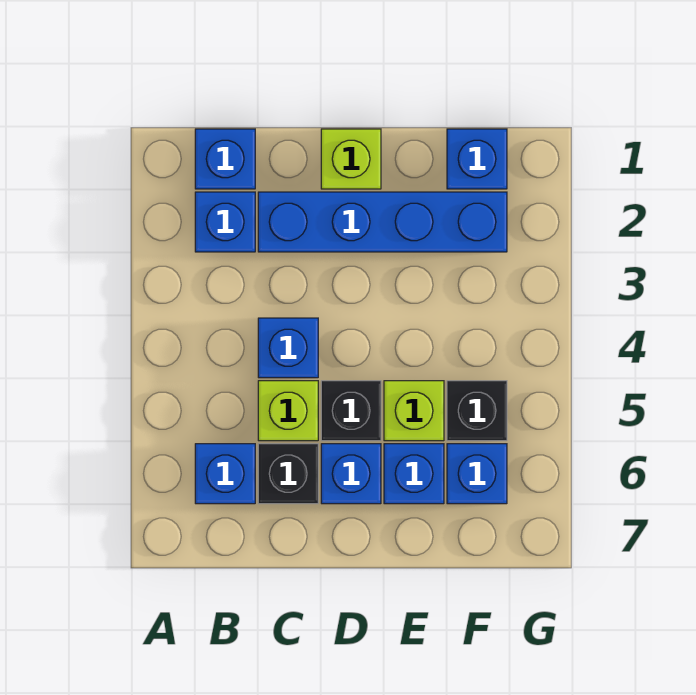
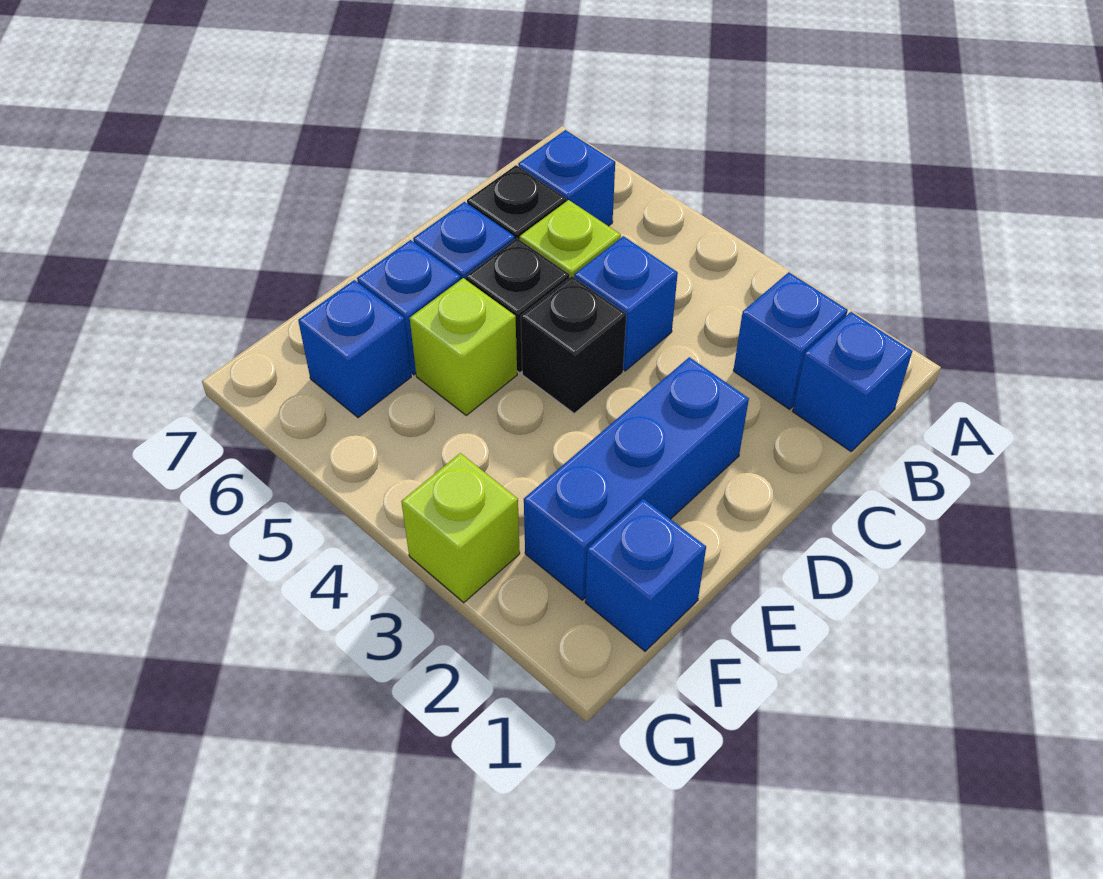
blue 1x4 brick [258,192,507,252] -> blue 1x3 brick [524,357,749,600]
lime 1x1 brick [321,129,381,189] -> lime 1x1 brick moved to [401,453,520,603]
black 1x1 brick [447,381,507,441] -> black 1x1 brick moved to [521,276,626,413]

